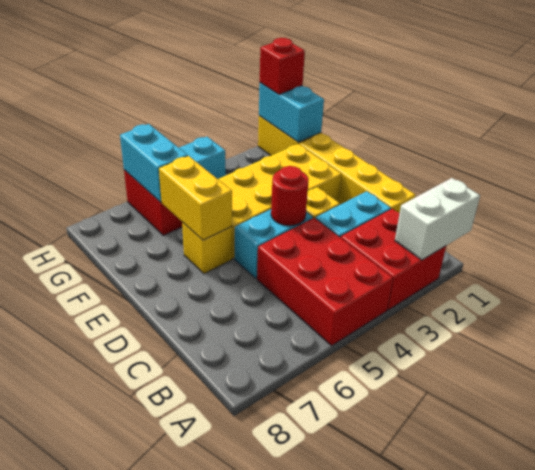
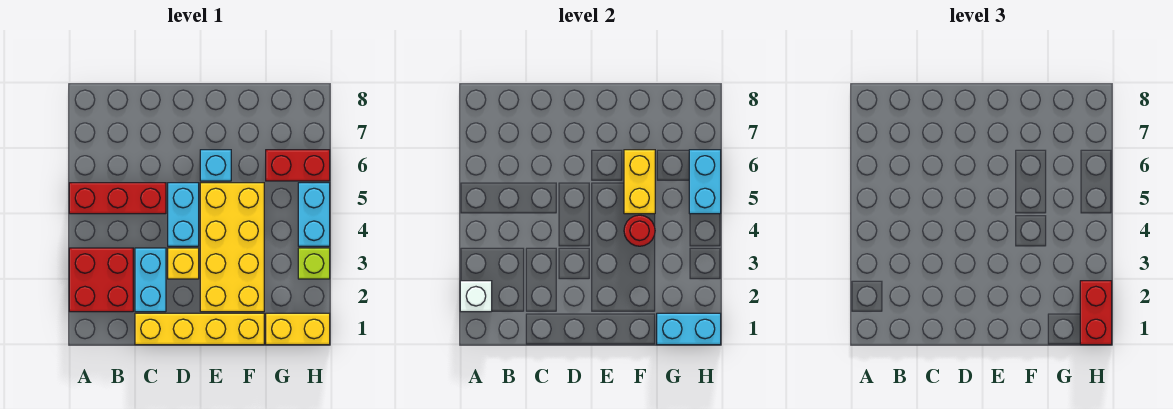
white 1x2 brick [395,178,480,260] -> white 1x1 brick [460,281,492,312]
red 2x3 brick [257,218,393,346] -> red 1x3 brick [69,183,166,214]
red 1x1 round brick [271,166,309,226] -> red 1x1 round brick moved to [624,215,655,246]
yellow 1x1 brick [182,222,232,274] -> cyan 1x1 brick [200,150,231,181]
yellow 1x2 brick [159,156,232,240] -> yellow 1x2 brick turned to [624,150,655,214]
cyan 1x2 brick [120,124,188,202] -> cyan 1x2 brick turned to [689,150,721,214]
red 1x1 brick [260,38,305,94] -> red 1x2 brick [1080,281,1112,345]
none -> lime 1x1 brick [298,248,330,279]

